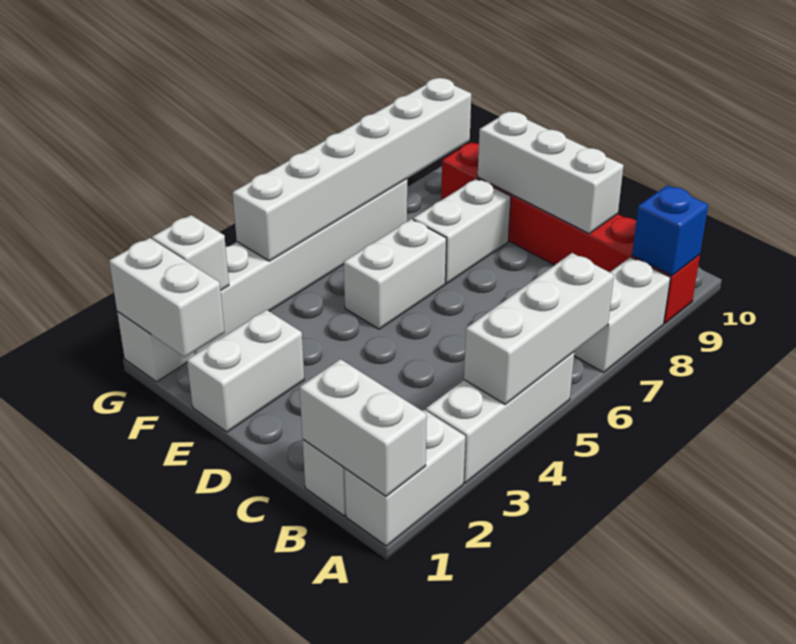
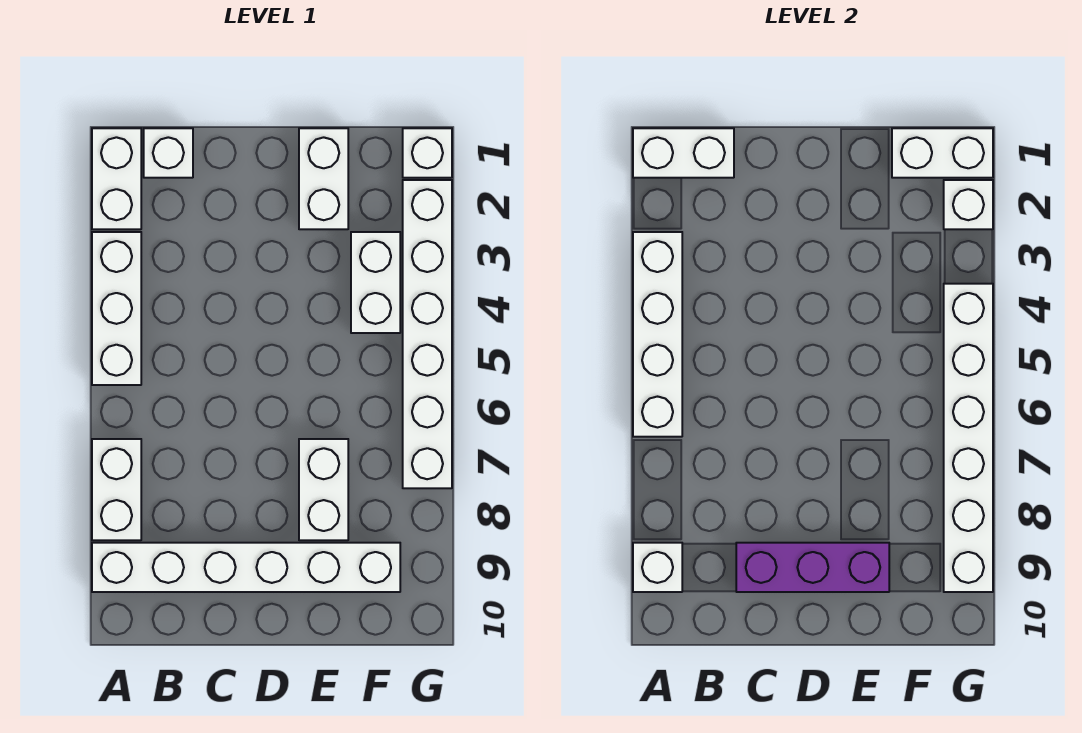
white 1x3 brick [464,253,614,404] -> white 1x4 brick [633,232,682,437]
red 1x6 brick [441,142,700,324] -> white 1x6 brick [92,543,400,592]
blue 1x1 brick [632,185,708,276] -> white 1x1 brick [633,543,682,592]
white 1x3 brick [478,111,624,233] -> purple 1x3 brick [736,543,889,592]
white 1x2 brick [344,219,447,329] -> white 1x2 brick moved to [351,232,400,333]

